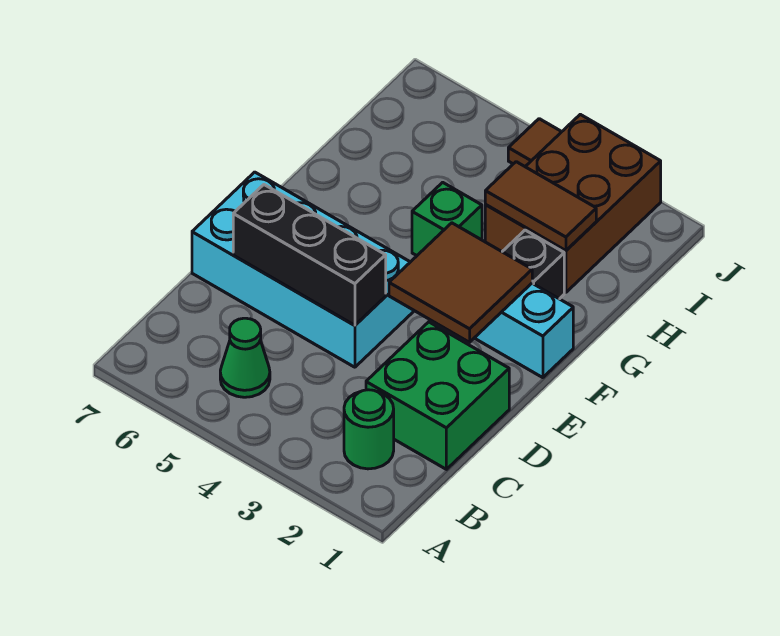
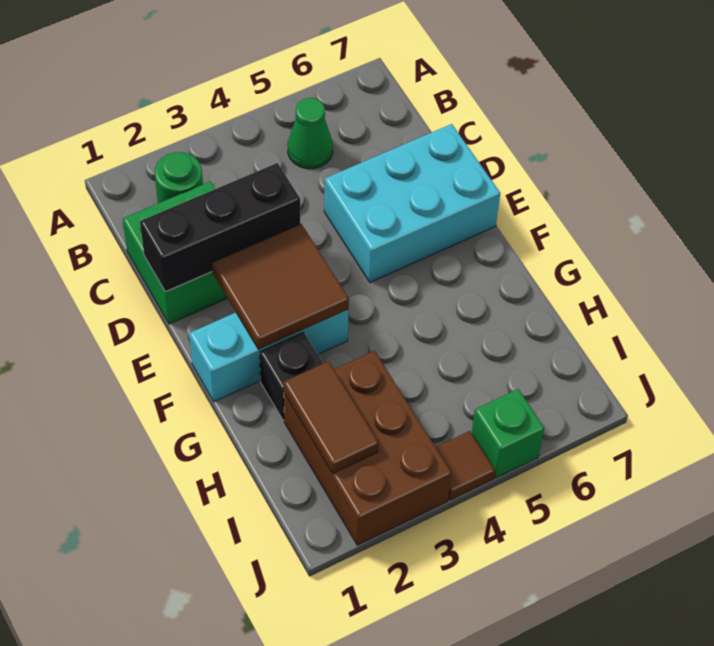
cyan 2x4 brick [192,172,414,367] -> cyan 2x3 brick [324,124,500,282]
black 1x3 brick [233,185,386,325] -> black 1x3 brick moved to [140,163,300,292]
green 1x1 brick [412,182,482,256] -> green 1x1 brick moved to [472,389,544,478]
brown 1x2 tile [485,162,596,251] -> brown 1x2 tile turned to [283,361,379,473]

